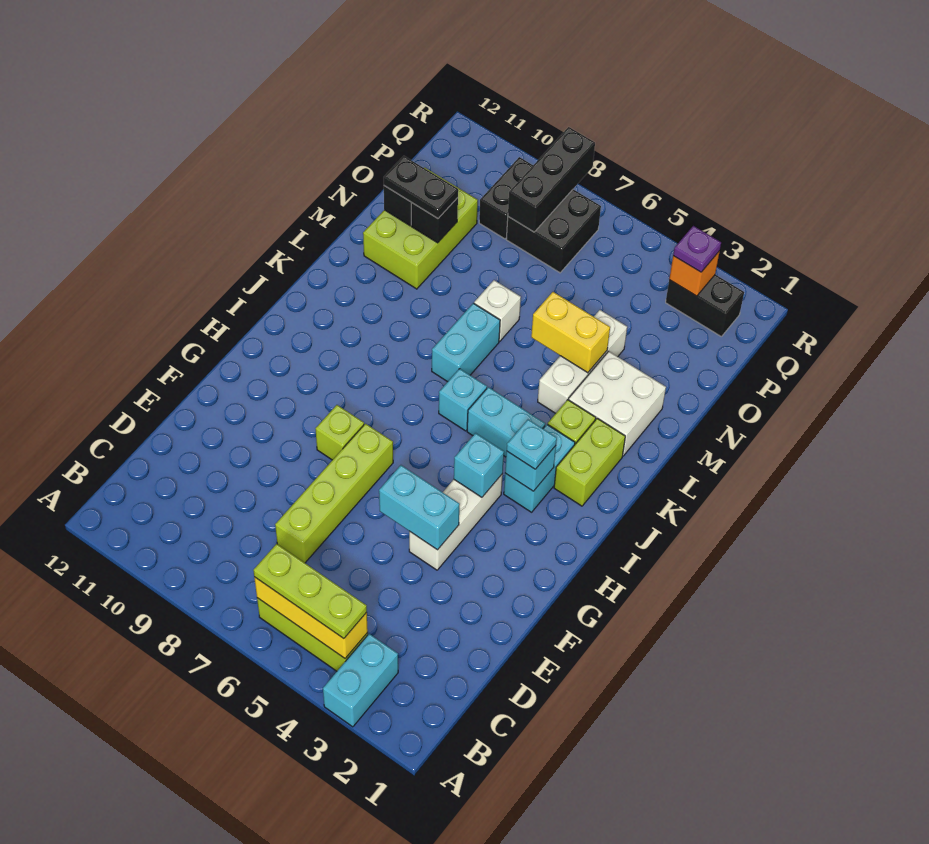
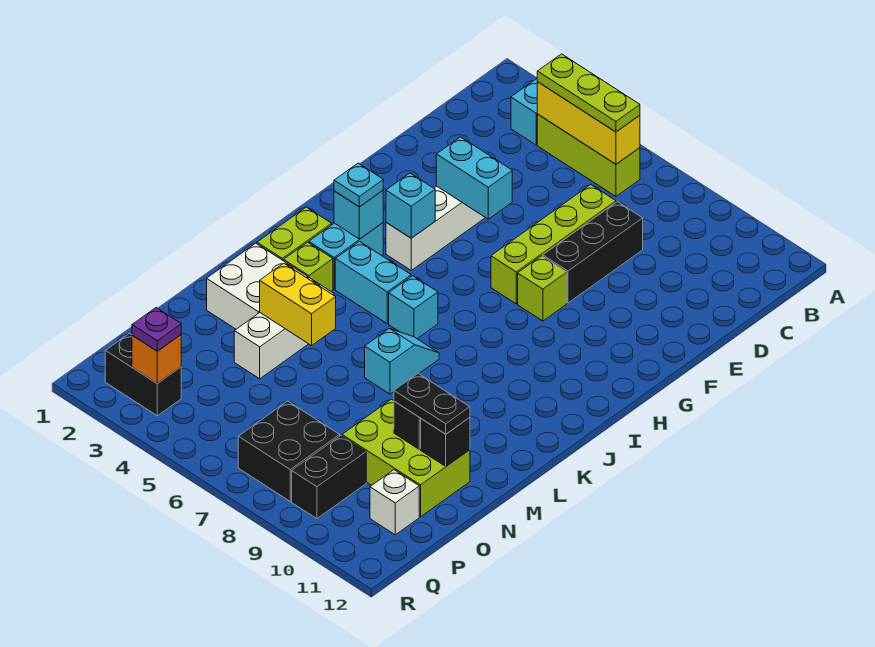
cyan 1x2 brick [432,303,500,382] -> cyan 1x2 slope [365,329,439,394]
white 1x1 brick [474,280,521,341] -> white 1x1 brick moved to [370,470,419,535]
lime 2x3 brick [363,167,478,289] -> lime 2x3 brick turned to [342,399,470,517]
black 1x3 brick [508,127,595,232] -> black 1x3 brick moved to [543,202,643,303]

